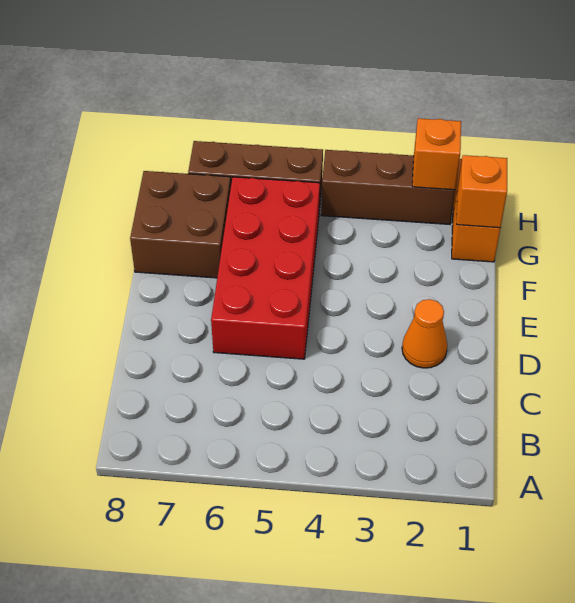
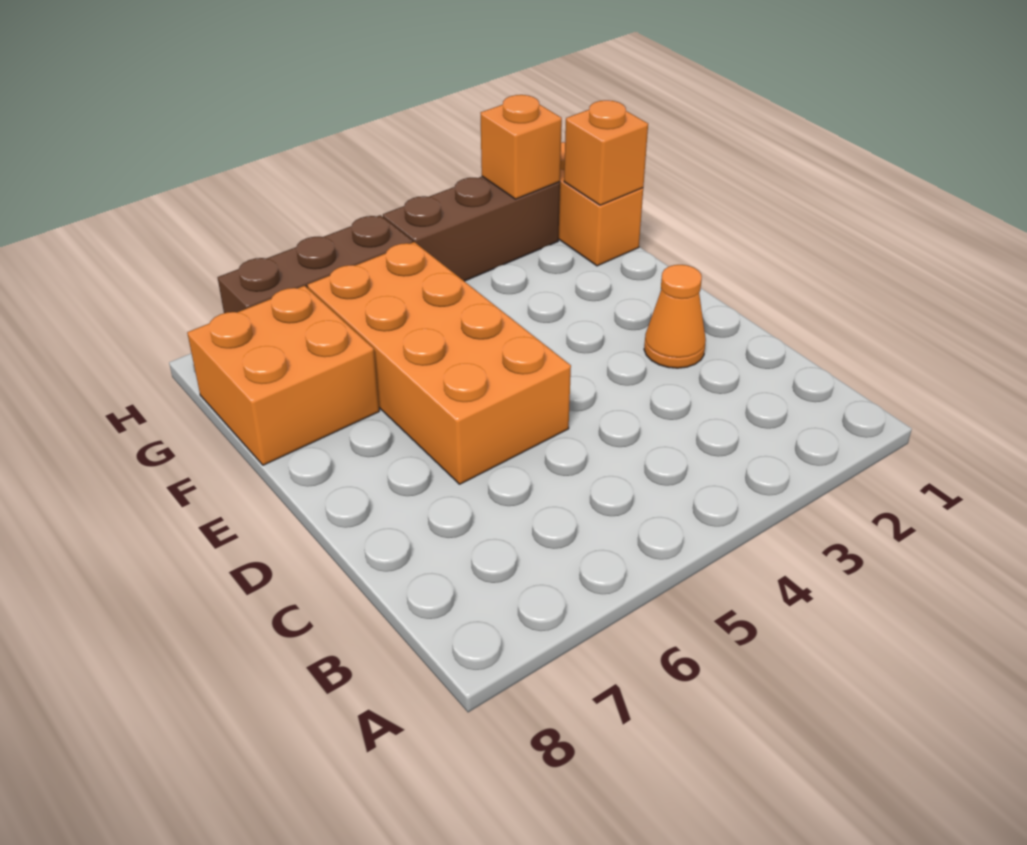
red 2x4 brick [211,177,320,359] -> orange 2x4 brick [307,242,571,484]
brown 2x2 brick [130,171,231,278] -> orange 2x2 brick [187,286,379,465]

